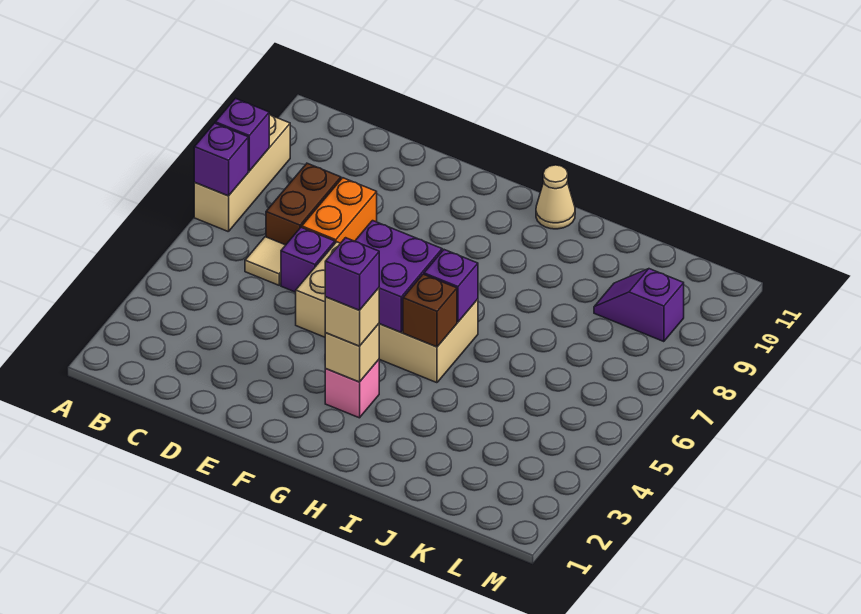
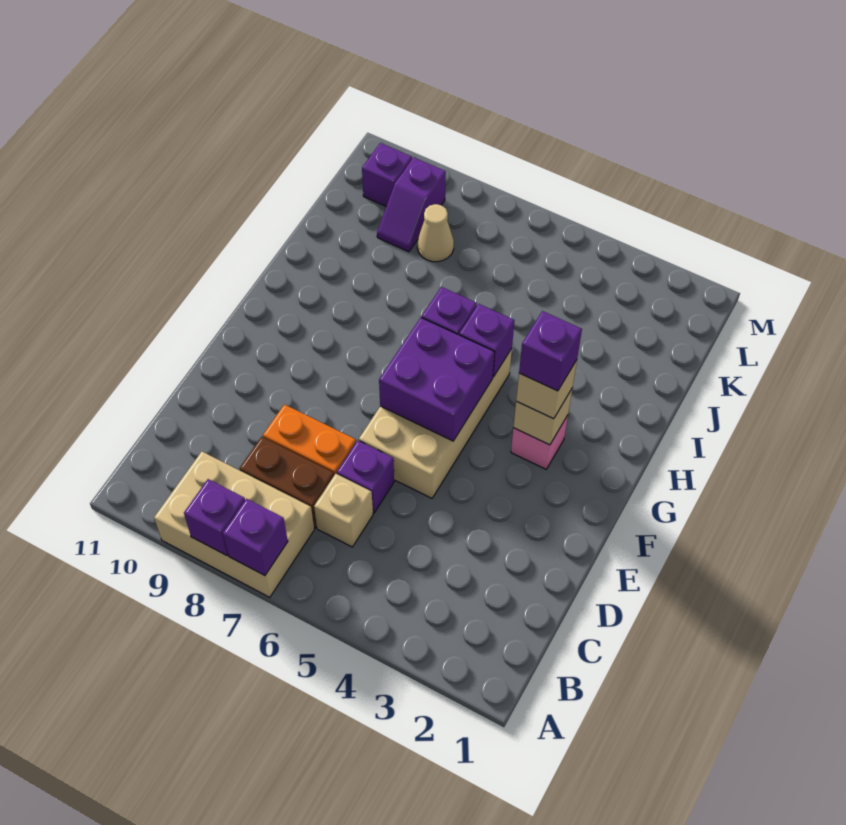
tan 1x3 brick [194,114,290,232] -> tan 2x3 brick [154,452,314,597]
tan 1x1 tile [245,237,285,285] -> tan 1x1 brick [314,474,373,547]
brown 1x1 brick [403,274,457,347] -> purple 1x1 brick [459,304,514,377]
tan 1x1 cone [536,165,575,229] -> tan 1x1 cone moved to [417,204,454,262]
none -> purple 1x1 brick [362,143,412,206]

